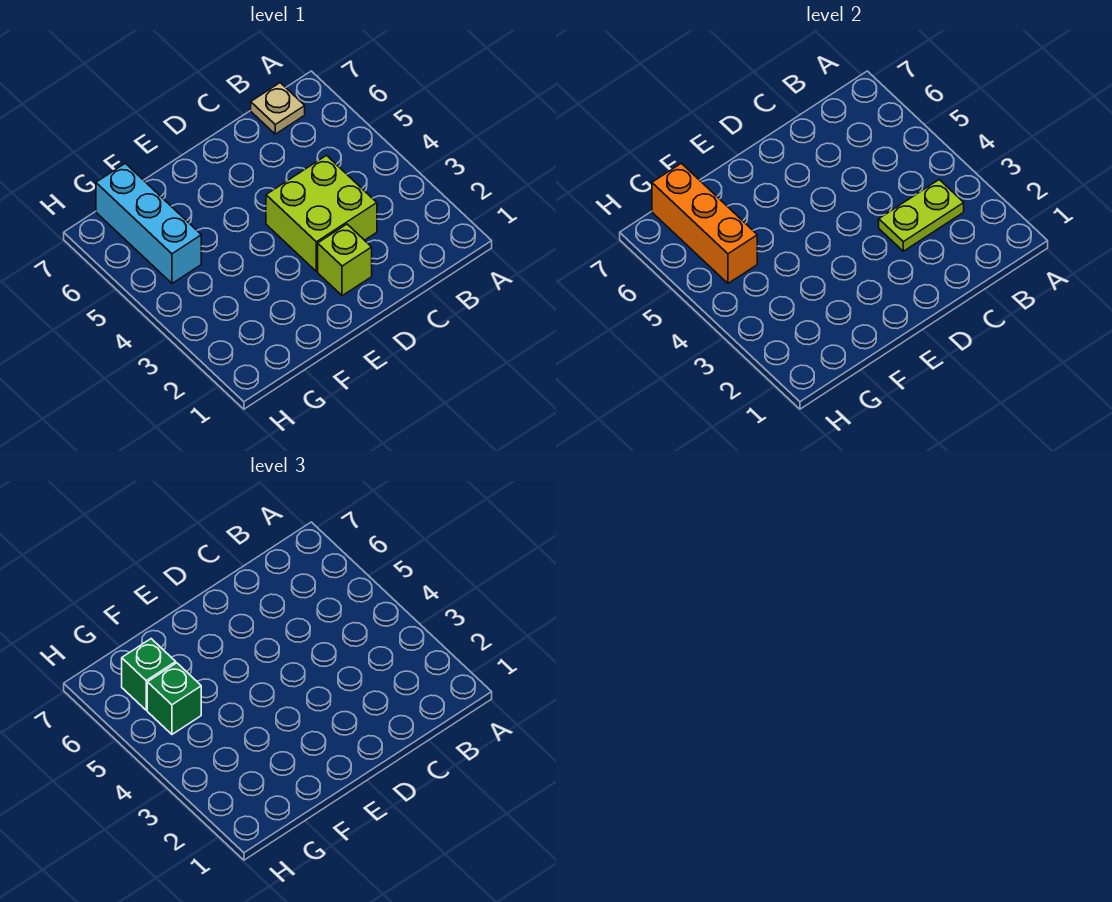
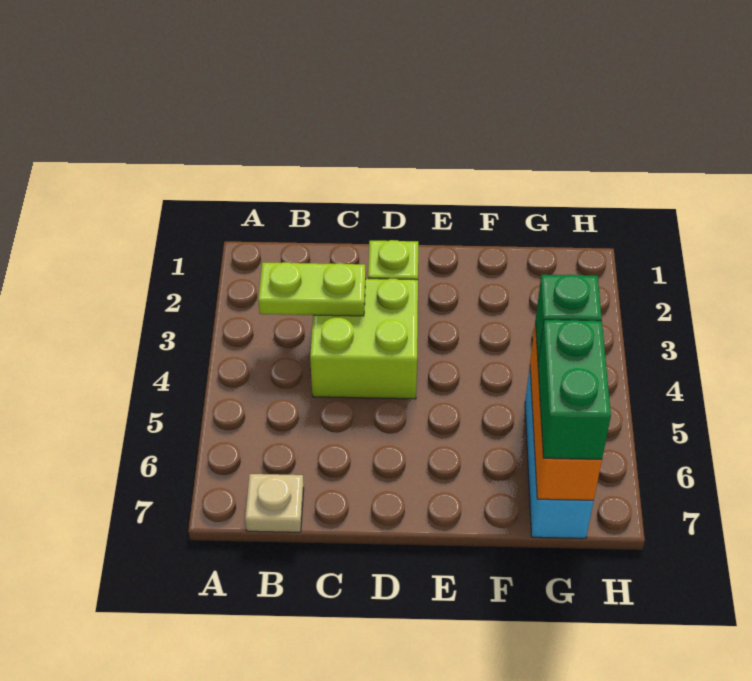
green 1x1 brick [122,639,176,710] -> green 1x2 brick [538,320,611,459]

